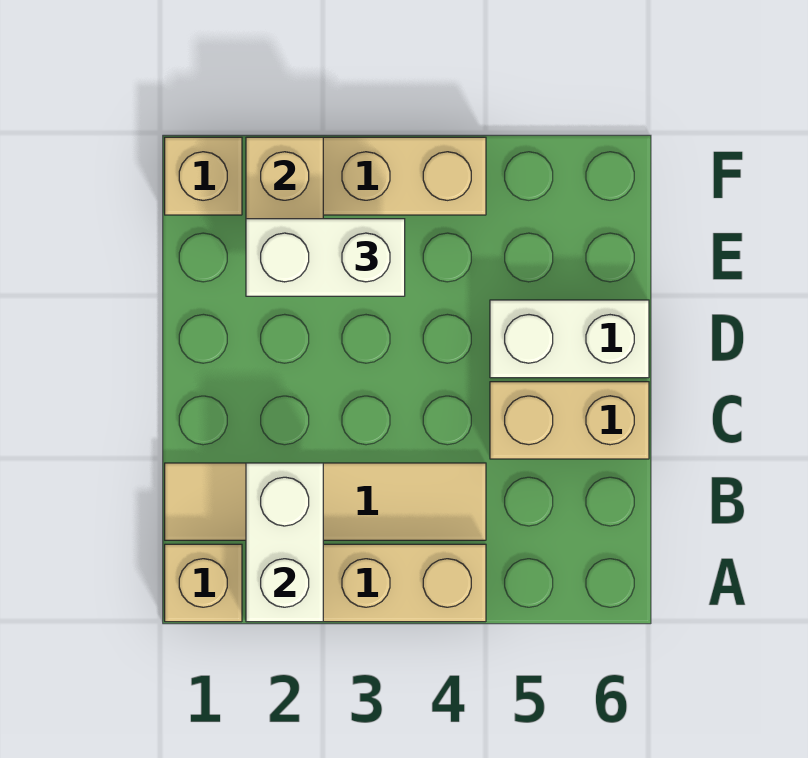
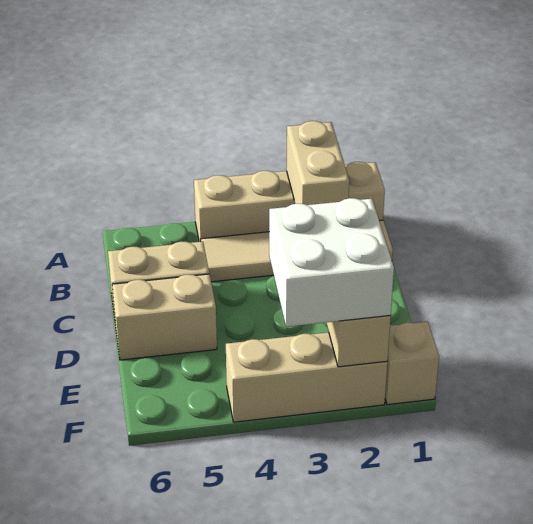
white 1x2 brick [246,463,323,622] -> tan 1x2 brick [286,121,349,205]
white 1x2 brick [490,300,649,378] -> tan 1x2 brick [112,274,217,360]
white 1x2 brick [246,219,405,296] -> white 2x2 brick [269,198,394,327]

